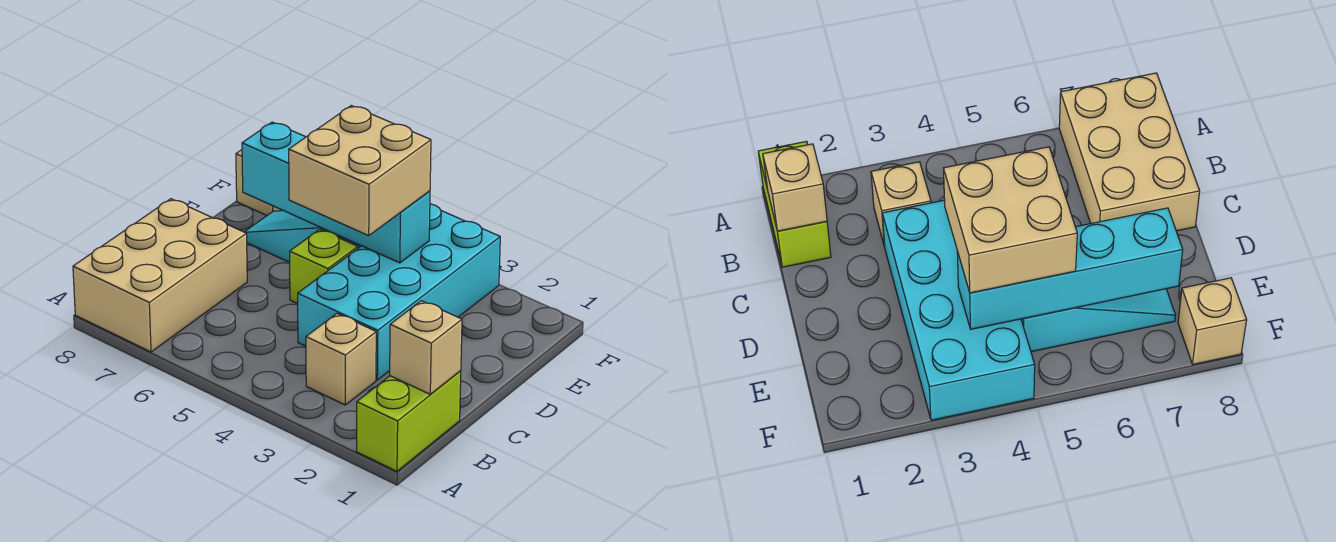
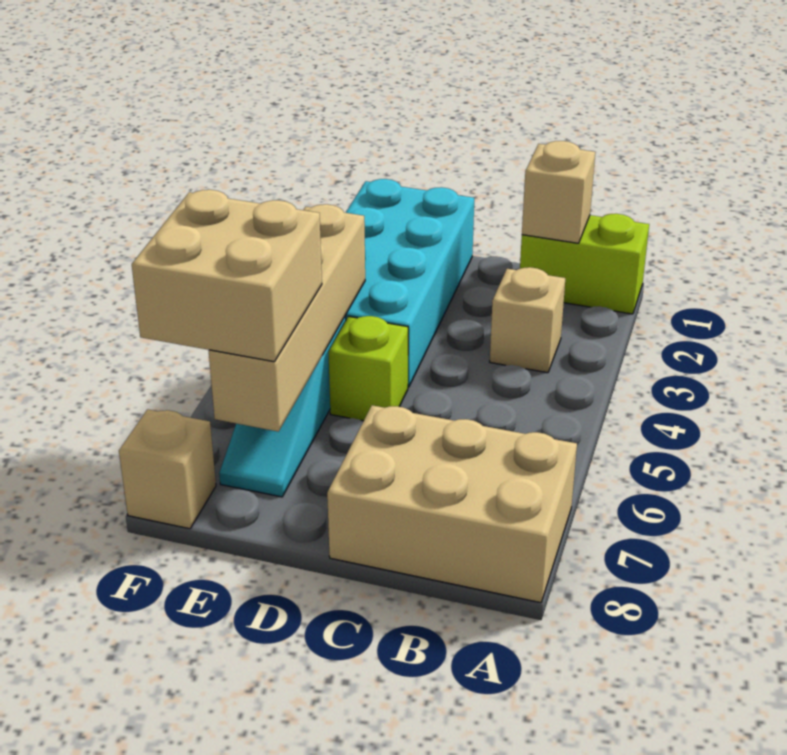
cyan 2x4 brick [298,204,500,380] -> cyan 2x4 brick turned to [345,179,474,387]
tan 2x2 brick [289,106,431,236] -> tan 2x2 brick moved to [132,190,322,362]
cyan 1x4 brick [242,122,430,263] -> tan 1x4 brick [209,204,365,432]

